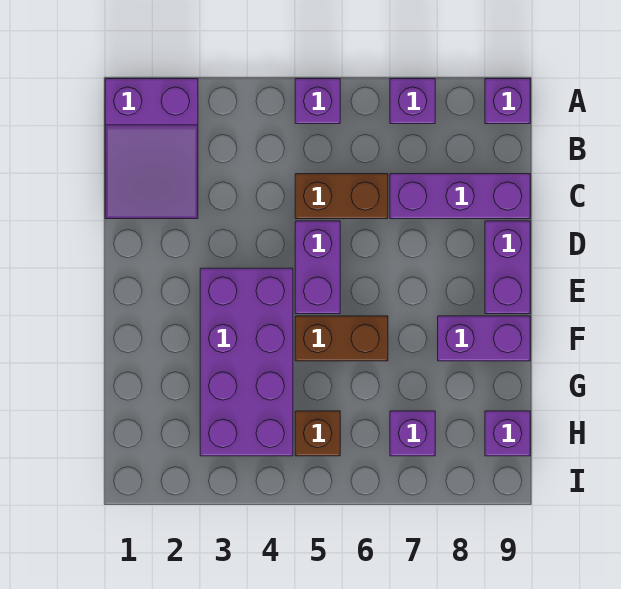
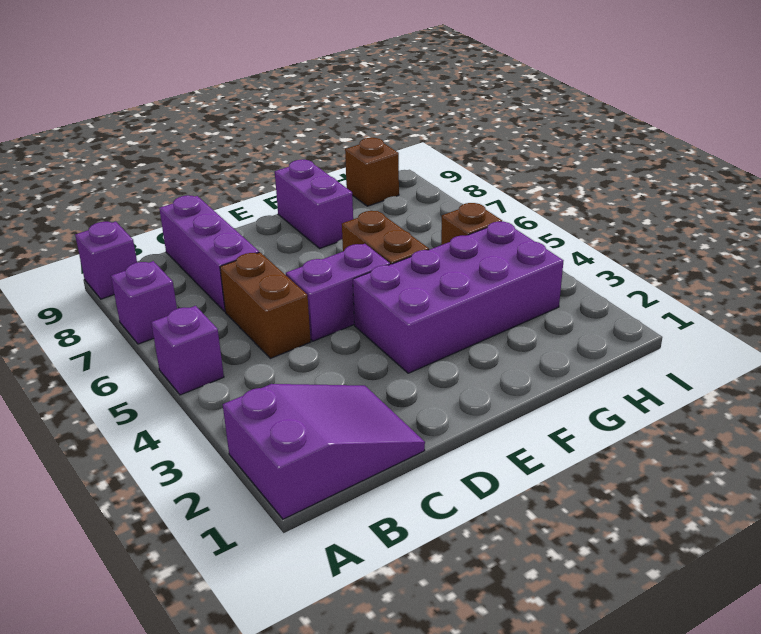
purple 1x2 brick [485,221,530,314] -> none
purple 1x1 brick [390,411,435,456] -> none
purple 1x1 brick [485,411,530,456] -> brown 1x1 brick [345,138,399,206]

